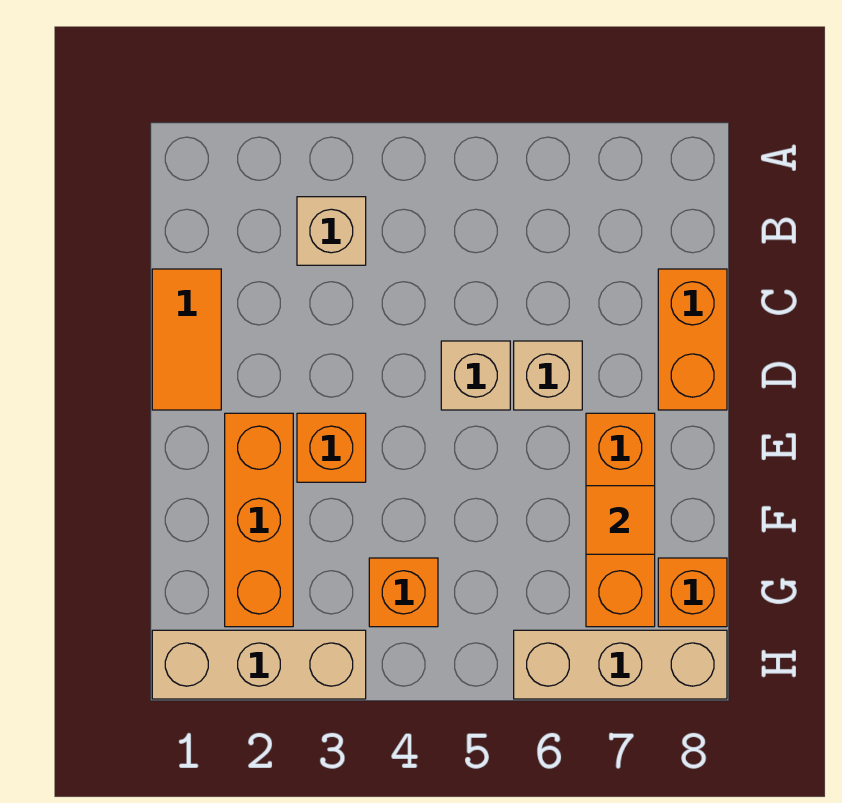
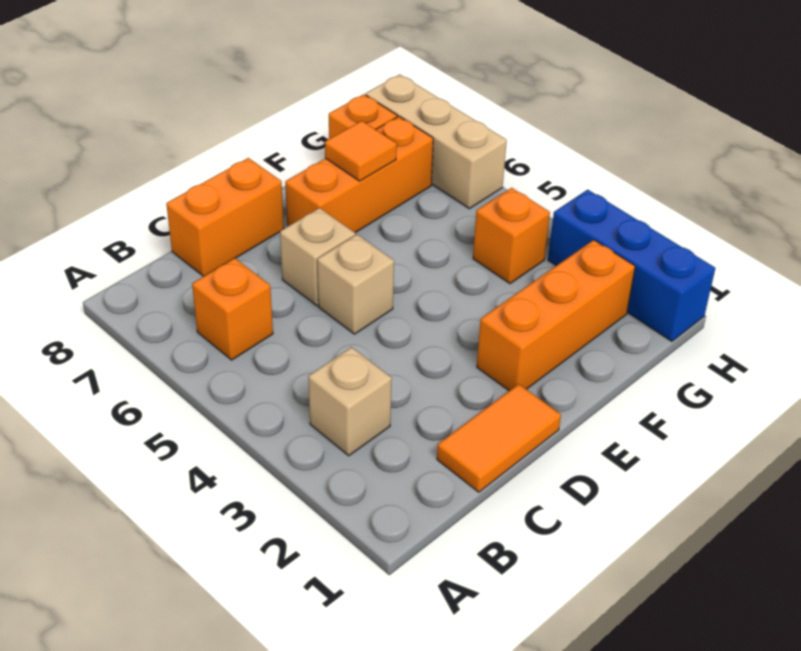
orange 1x1 brick [297,413,366,482] -> orange 1x1 brick moved to [192,258,273,360]
tan 1x3 brick [152,630,366,699] -> blue 1x3 brick [548,190,715,341]

